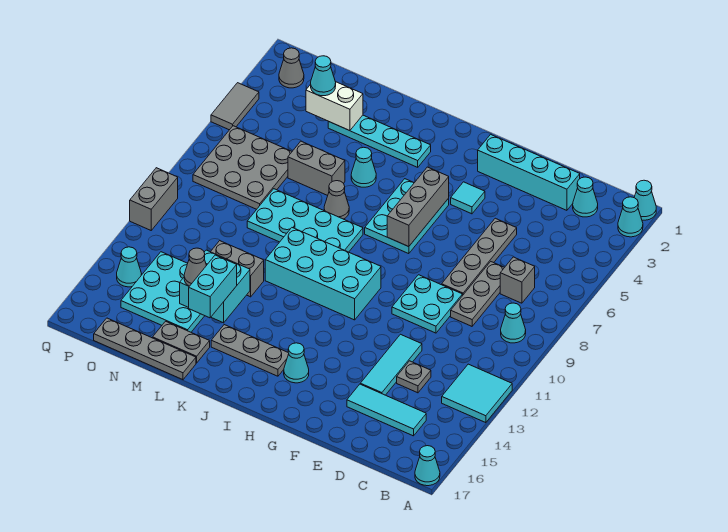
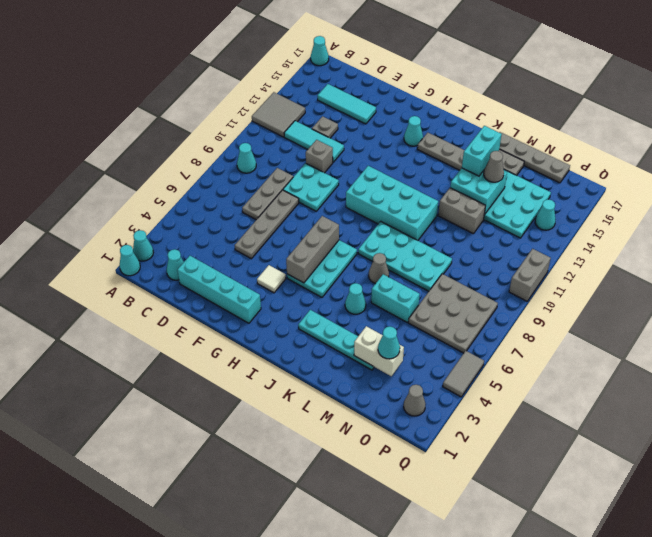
cyan 2x2 tile [442,364,512,423] -> grey 2x2 tile [252,92,305,137]
grey 1x1 brick [500,257,535,303] -> grey 1x1 brick moved to [306,140,333,173]
cyan 1x3 tile [360,334,422,395] -> cyan 1x3 tile turned to [284,121,344,162]
cyan 1x1 tile [451,182,485,214] -> white 1x1 tile [257,265,286,293]
grey 1x2 brick [288,141,345,196] -> cyan 1x2 brick [371,274,420,322]

